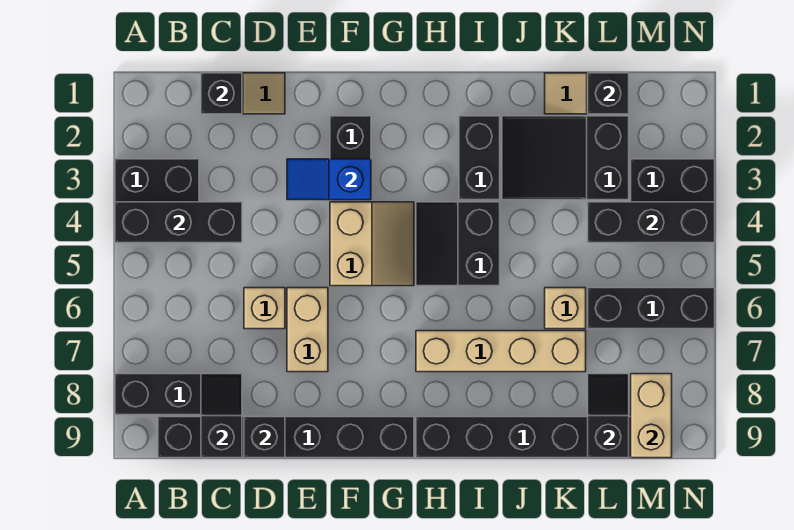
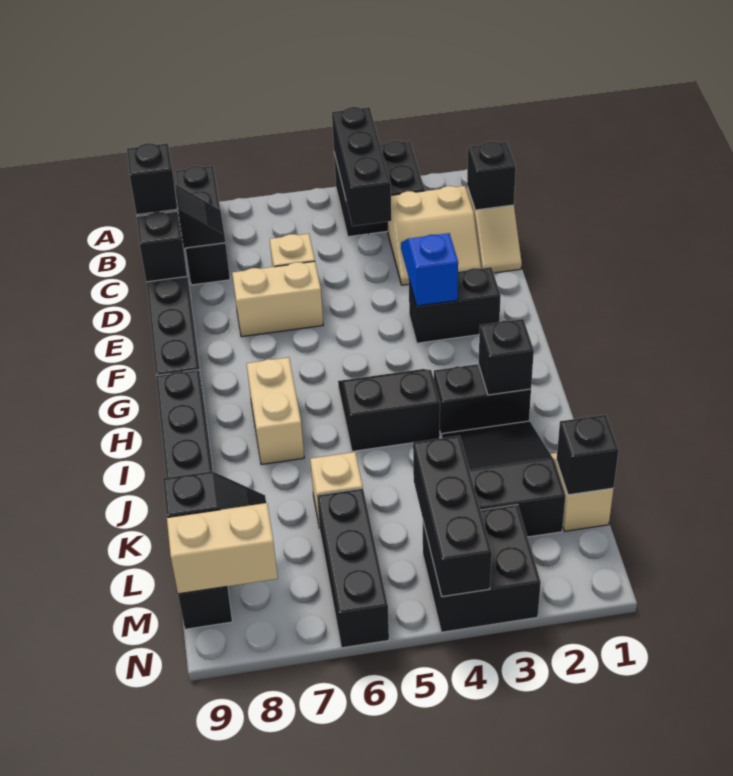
none -> black 1x1 brick [127,143,177,215]
tan 2x2 slope [330,202,414,286] -> tan 2x2 slope moved to [387,186,481,285]
tan 1x4 brick [416,331,586,372] -> tan 1x2 brick [247,357,304,465]
none -> black 1x1 brick [479,319,534,395]

